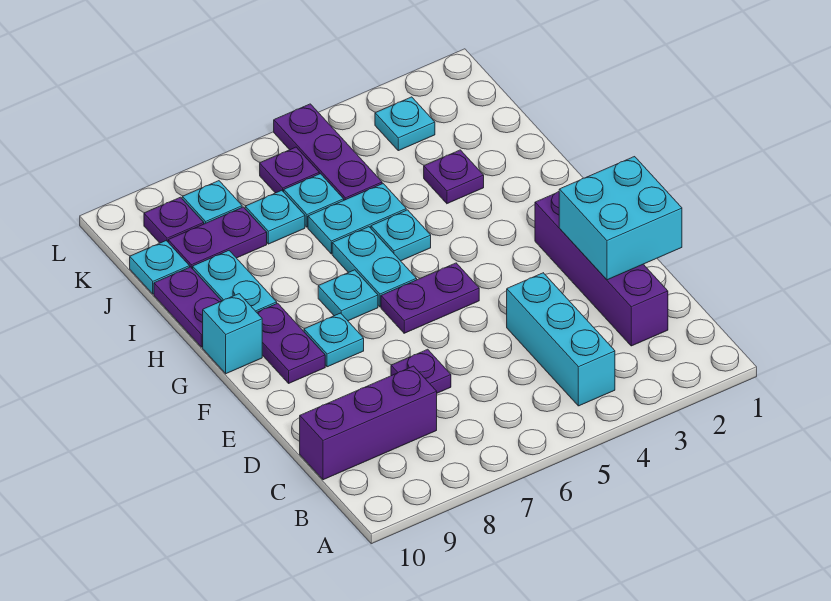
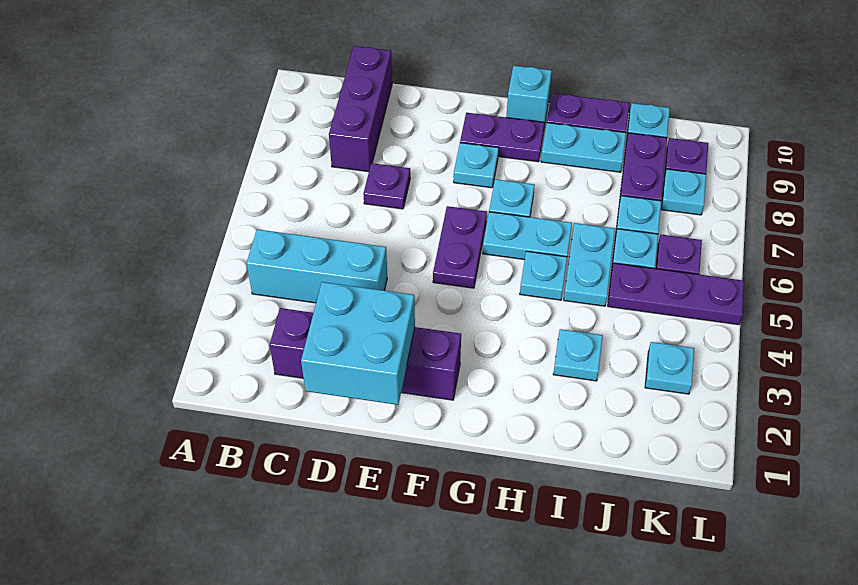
purple 1x1 plate [424,150,484,204] -> cyan 1x1 plate [553,329,603,381]

